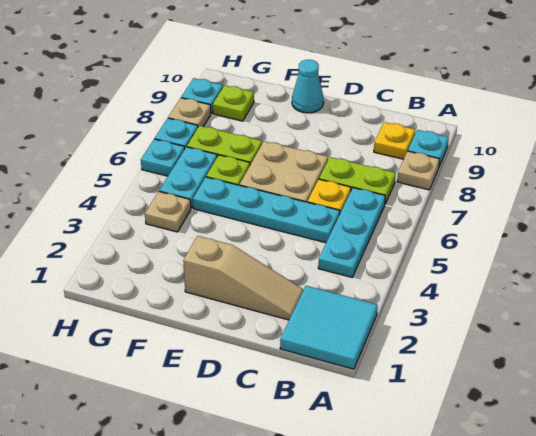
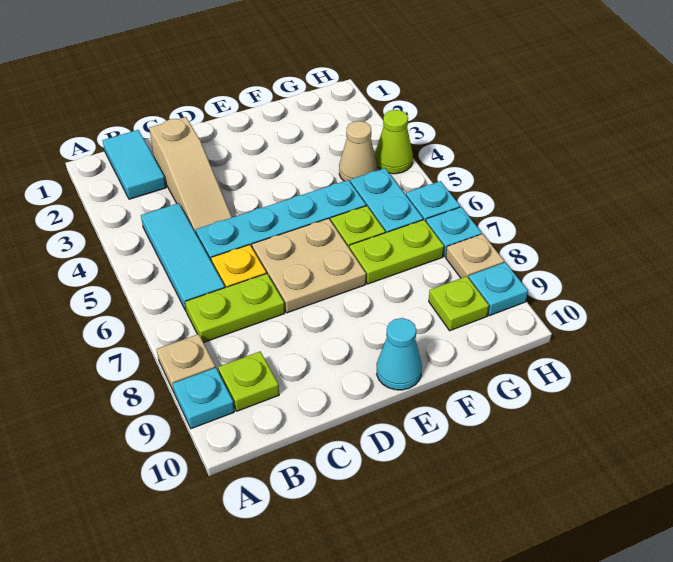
cyan 2x2 tile [280,286,378,369] -> cyan 1x2 tile [103,130,166,199]
cyan 1x3 plate [318,188,385,277] -> cyan 1x3 tile [141,203,225,311]
yellow 1x1 plate [374,122,415,159] -> lime 1x1 plate [218,352,279,411]
tan 1x3 slope [183,236,304,320] -> tan 1x3 slope turned to [149,117,232,233]
tan 1x1 plate [145,192,191,232] -> tan 1x1 cone [339,121,377,181]
none -> lime 1x1 cone [375,110,413,174]

